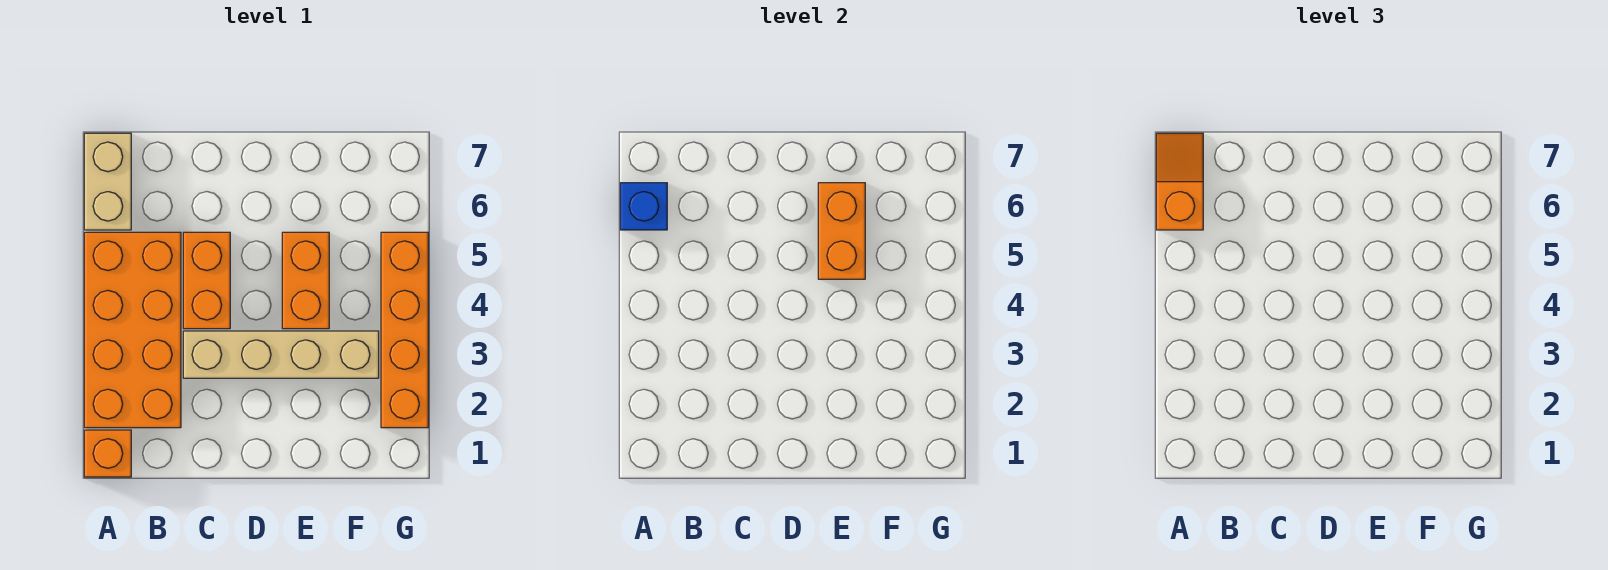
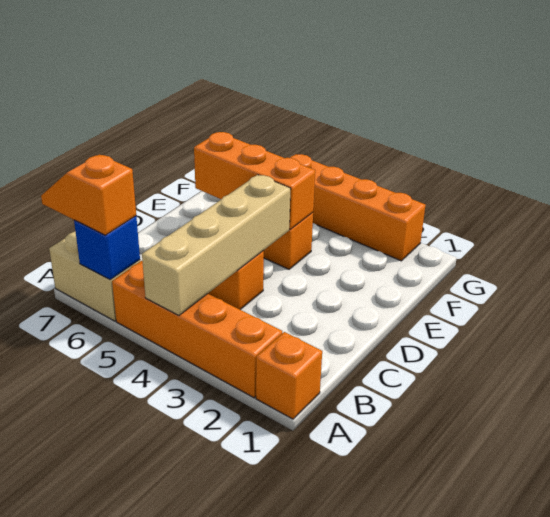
orange 2x4 brick [84,232,181,428] -> orange 1x4 brick [112,261,282,398]
tan 1x4 brick [183,331,379,378] -> tan 1x4 brick moved to [142,175,291,315]
orange 1x2 brick [818,183,865,279] -> orange 1x3 brick [194,132,315,229]

